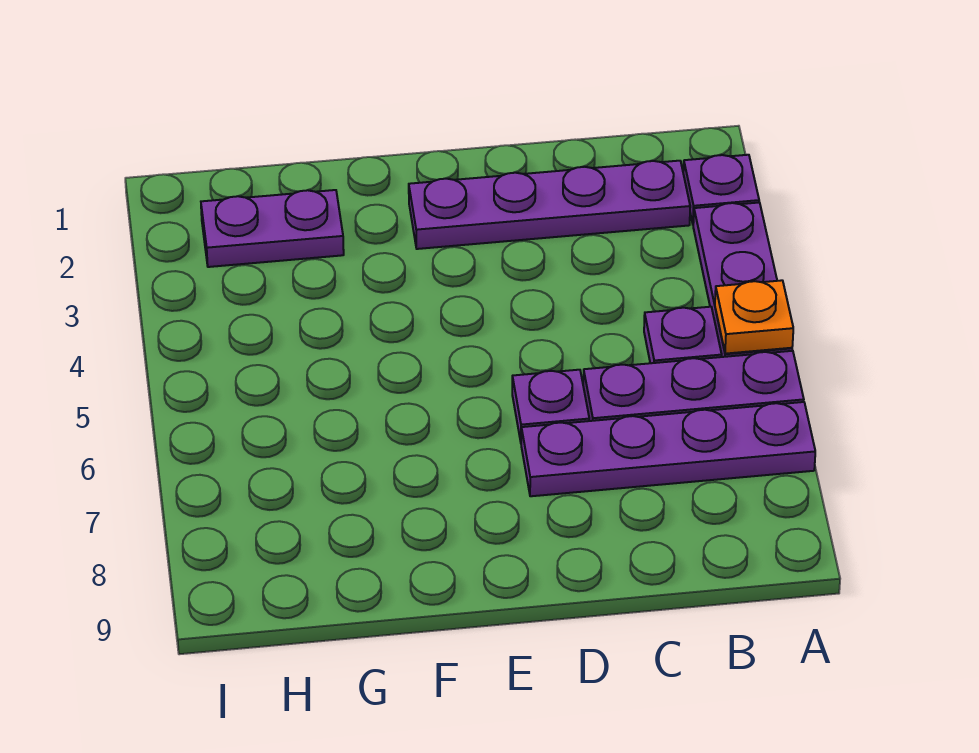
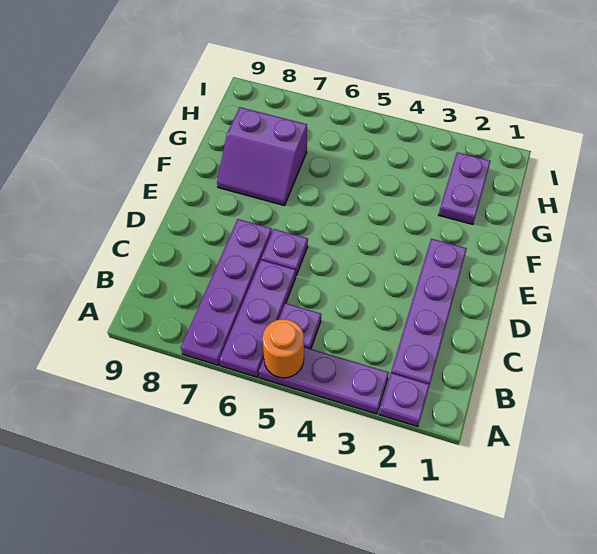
orange 1x1 plate [715,280,793,354] -> orange 1x1 round brick [262,319,304,378]
none -> purple 2x2 slope [217,107,307,206]

